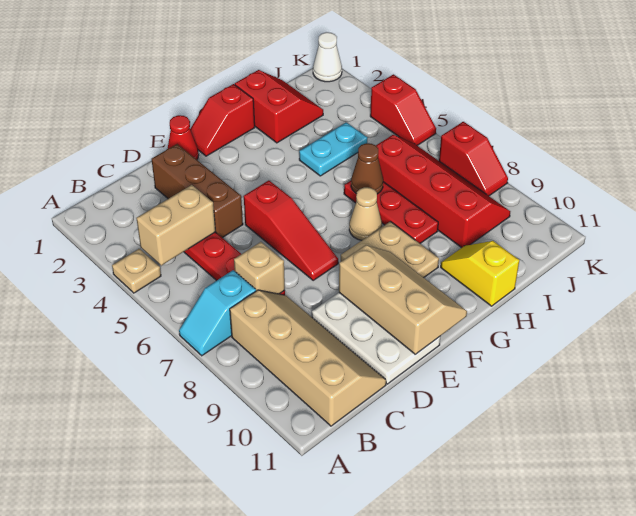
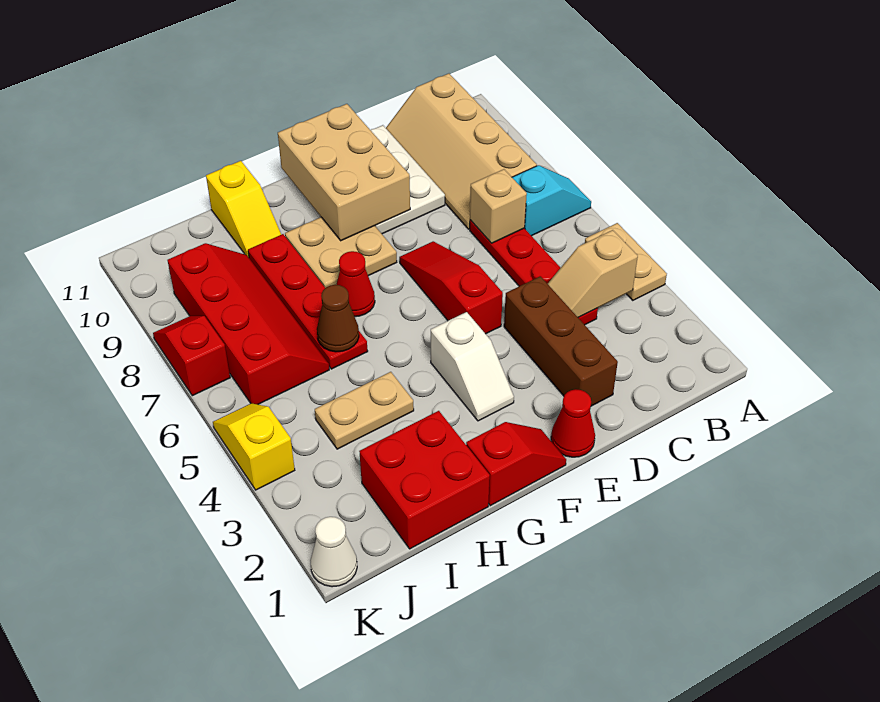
tan 1x1 plate [112,249,161,293] -> tan 1x2 plate [585,223,667,301]
tan 1x2 brick [136,185,216,265] -> tan 1x2 slope [548,230,638,318]
tan 2x3 slope [339,245,467,354] -> tan 2x3 brick [278,104,410,241]
none -> white 1x2 slope [431,312,514,421]
tan 1x1 cone [349,187,382,241] -> red 1x1 cone [337,251,375,317]
red 2x2 slope [235,70,323,143] -> red 2x2 brick [359,411,490,549]
cyan 1x2 plate [299,122,367,176] -> tan 1x2 plate [315,372,414,449]
red 1x3 plate [344,181,438,243] -> red 1x4 plate [248,234,368,369]
red 2x4 slope [376,135,510,248] -> red 2x4 slope turned to [167,243,329,405]
red 1x2 slope [370,74,436,145] -> yellow 1x2 slope [213,403,295,490]

